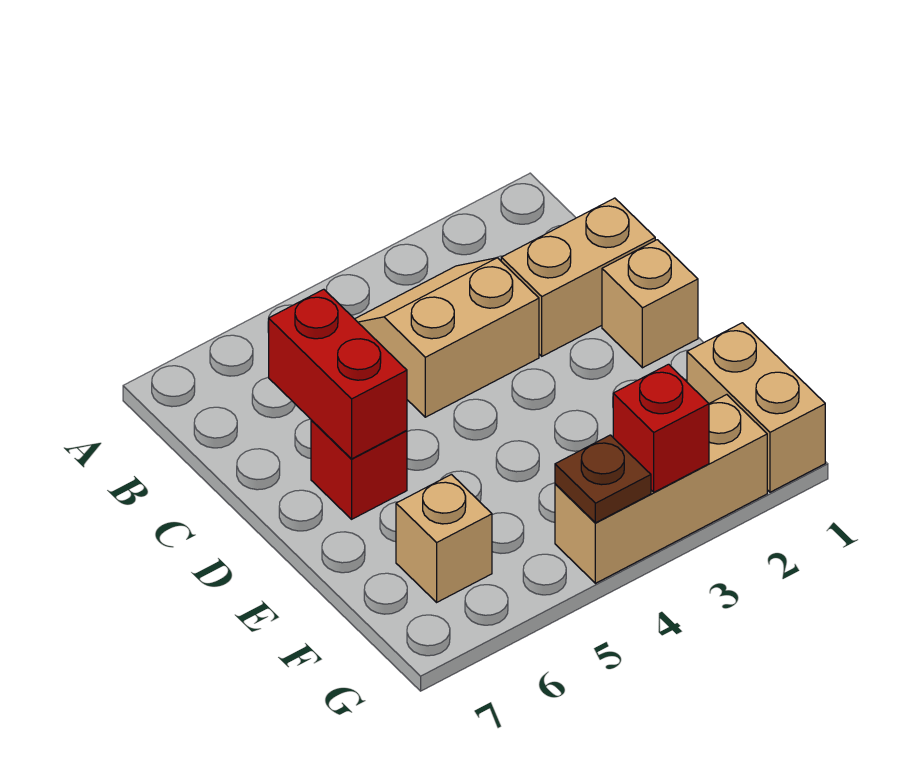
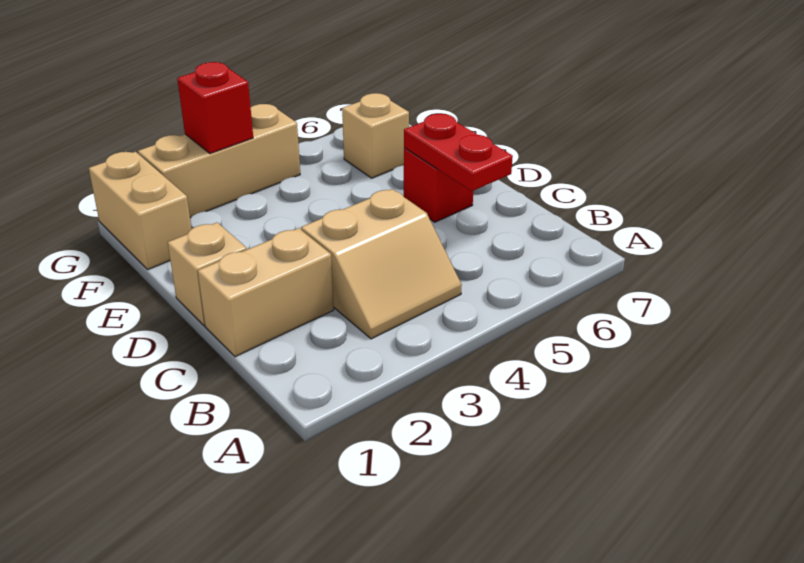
red 1x2 brick [269,289,407,459] -> red 1x2 plate [404,114,513,191]
brown 1x1 plate [555,435,651,523] -> none

